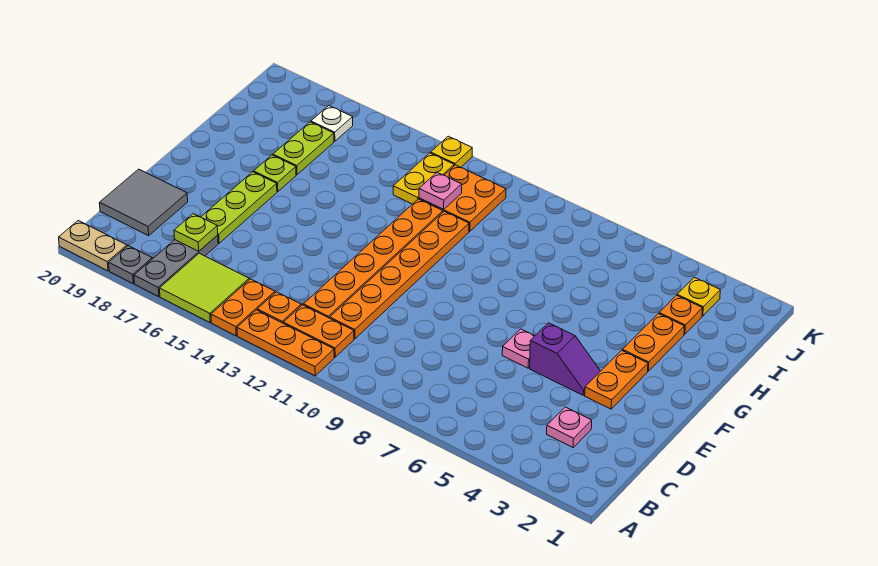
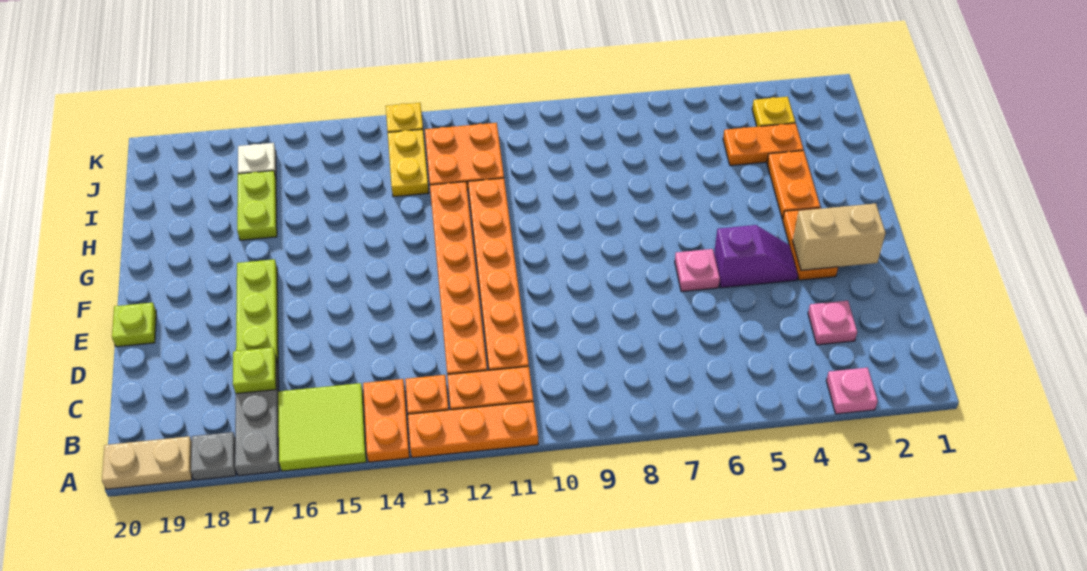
grey 2x2 tile [100,169,188,236] -> none
none -> tan 1x2 brick [793,203,886,270]
lime 1x1 plate [254,155,296,192] -> lime 1x1 plate moved to [112,303,156,347]
orange 1x1 plate [659,295,703,334] -> orange 1x2 plate [723,123,803,166]
pink 1x1 plate [419,173,462,209] -> pink 1x1 plate moved to [826,368,878,414]

